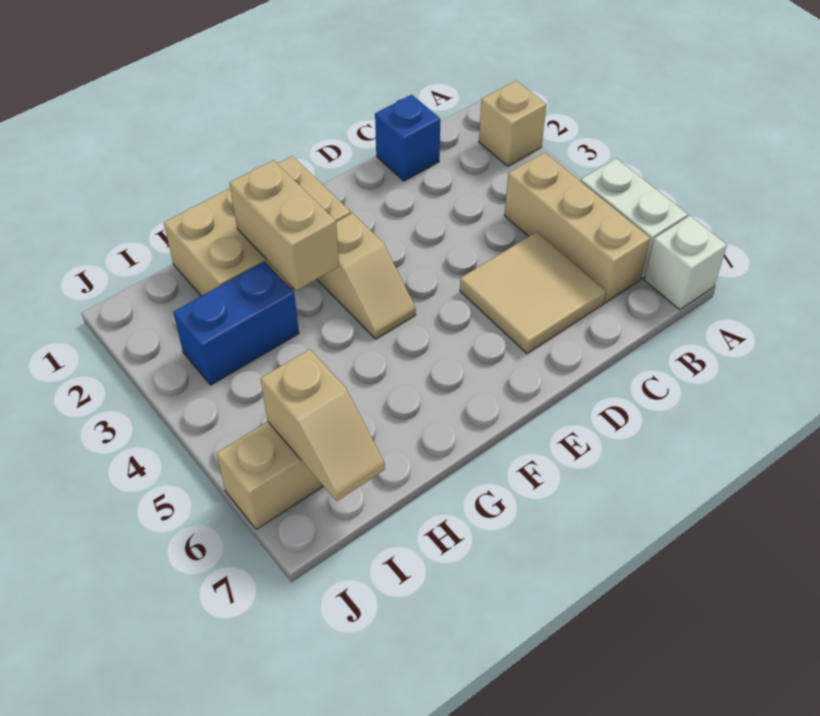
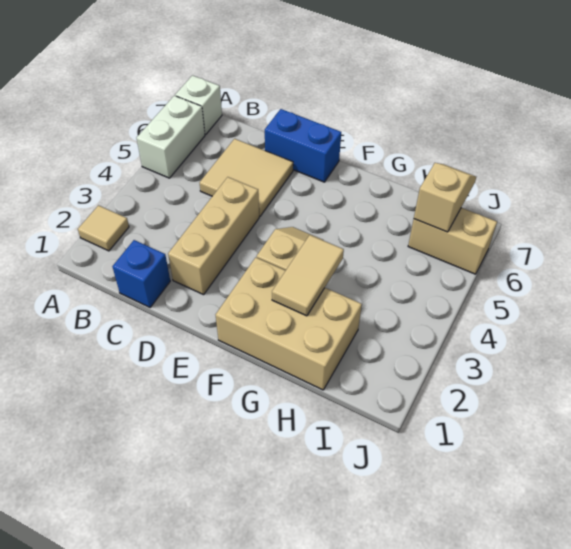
tan 1x1 brick [479,81,546,166] -> tan 1x1 tile [78,205,129,251]
tan 1x3 brick [504,152,650,303] -> tan 1x3 brick moved to [168,177,259,295]
tan 1x2 brick [230,160,339,290] -> tan 1x2 tile [272,235,344,316]
blue 1x2 brick [173,261,299,385] -> blue 1x2 brick moved to [265,109,341,182]

